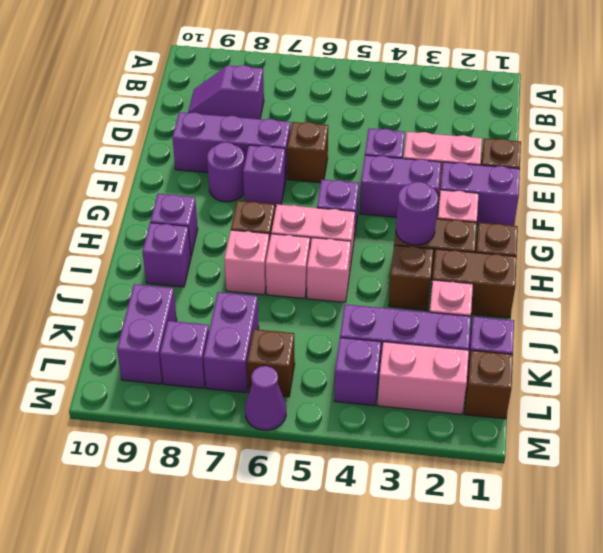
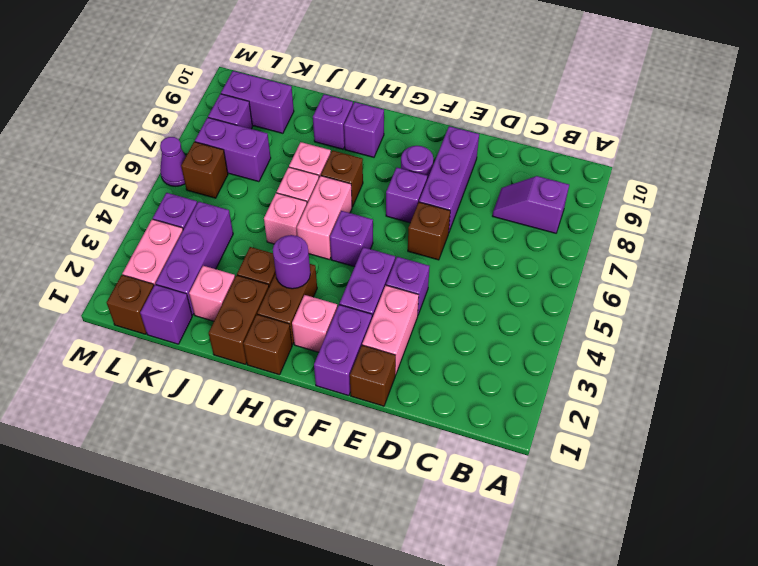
purple 1x2 slope [188,65,264,119] -> purple 1x2 slope turned to [493,176,569,233]

